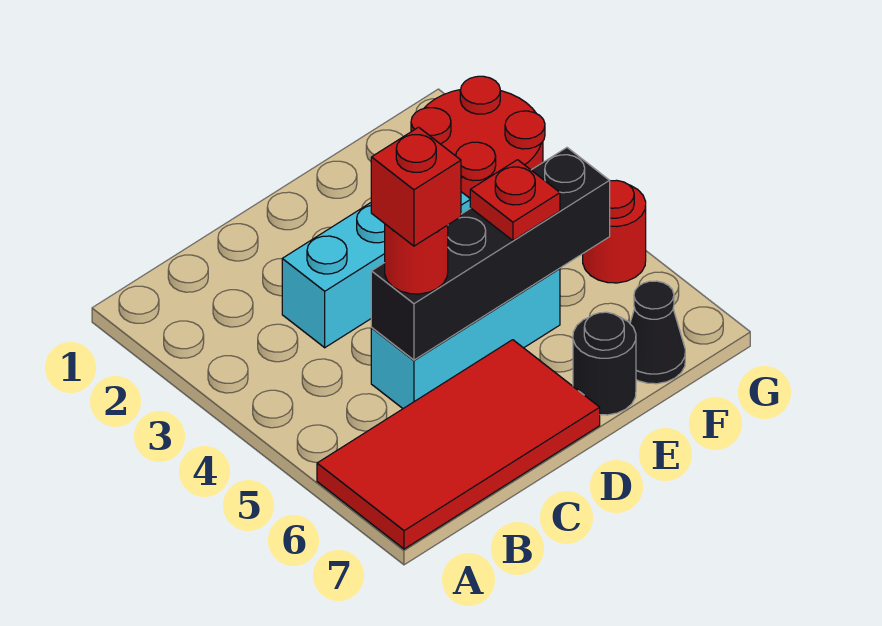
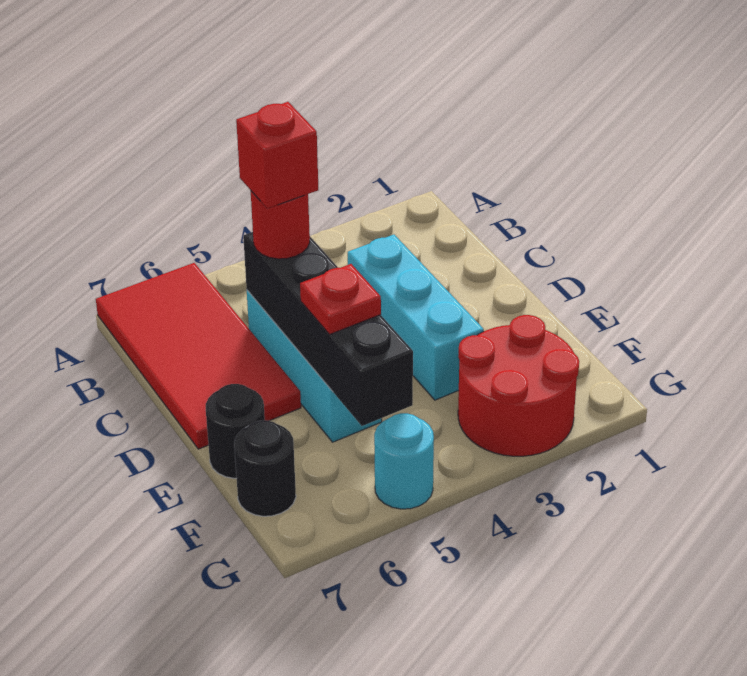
black 1x1 cone [630,281,685,384] -> black 1x1 round brick [234,420,296,516]
red 1x1 round brick [583,180,646,283] -> cyan 1x1 round brick [374,413,434,509]

